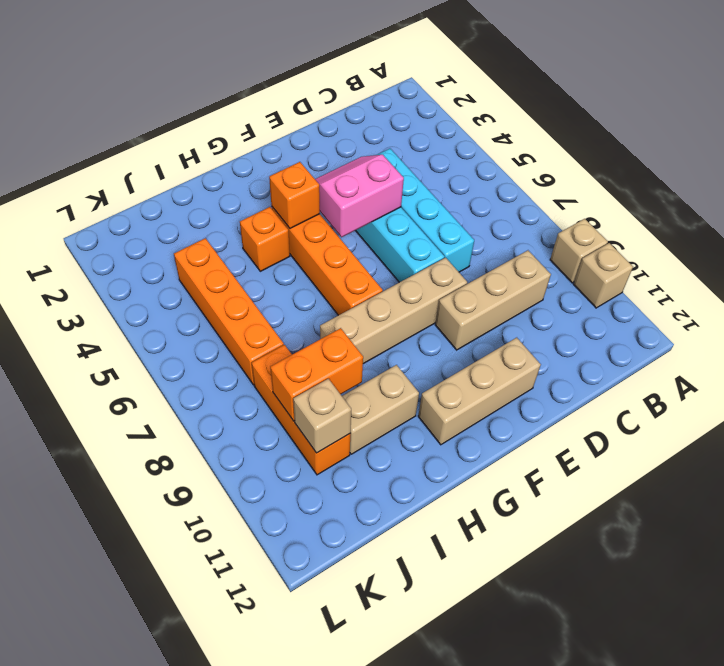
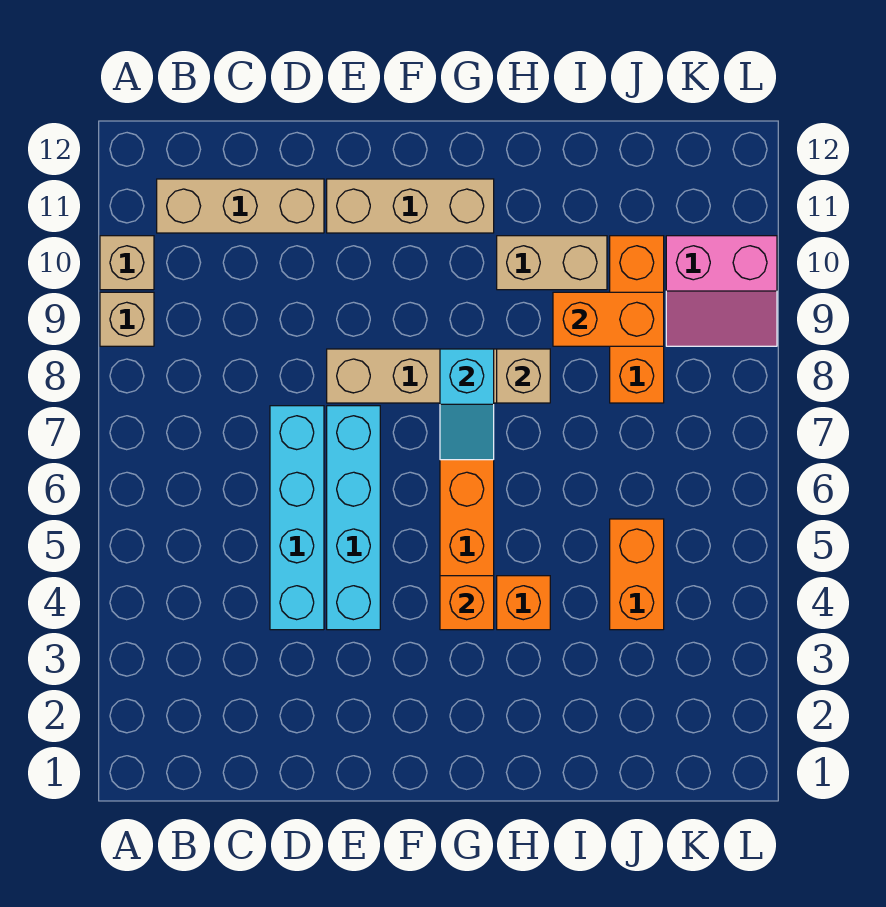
tan 1x3 brick [435,250,551,350] -> tan 1x3 brick moved to [157,179,324,233]
pink 2x2 slope [315,155,404,237] -> pink 2x2 slope moved to [666,236,777,346]
none -> cyan 1x2 slope [440,349,494,460]
orange 1x4 brick [174,238,284,385] -> orange 1x2 brick [610,519,664,630]
tan 1x1 brick [293,379,351,453] -> tan 1x1 brick moved to [497,349,550,403]

